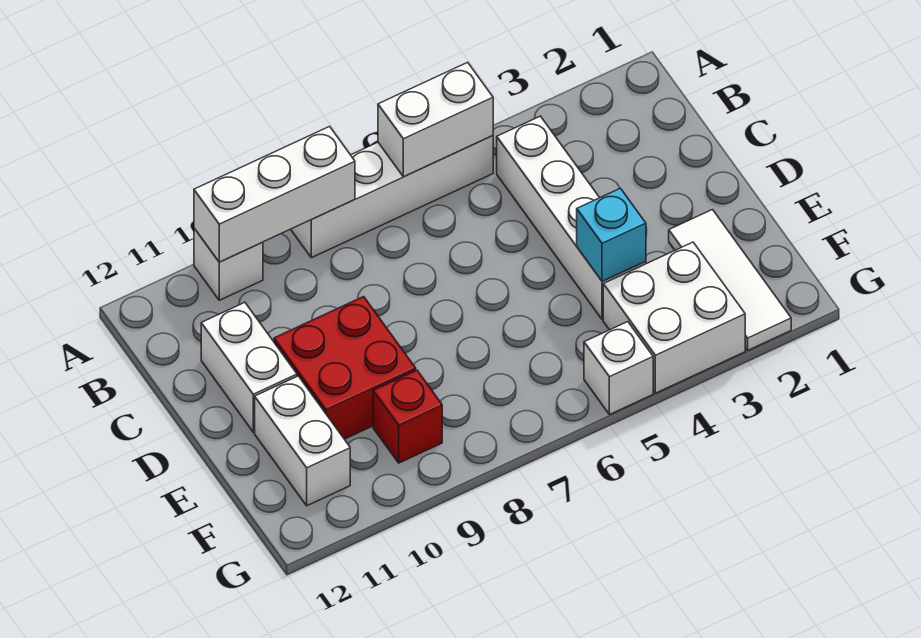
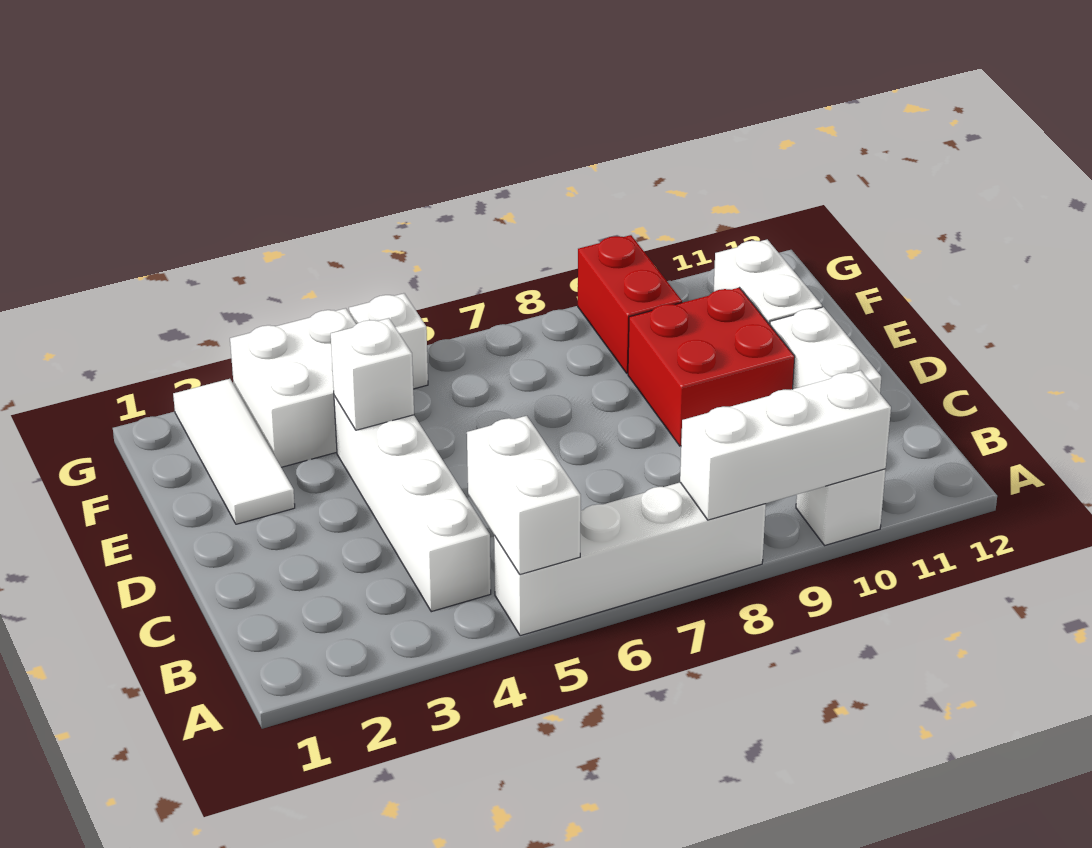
white 1x2 brick [378,62,493,177] -> white 1x2 brick turned to [467,416,581,575]
cyan 1x1 brick [577,188,646,281] -> white 1x1 brick [331,318,414,430]
red 1x1 brick [373,370,442,463] -> red 1x2 brick [578,235,682,373]

